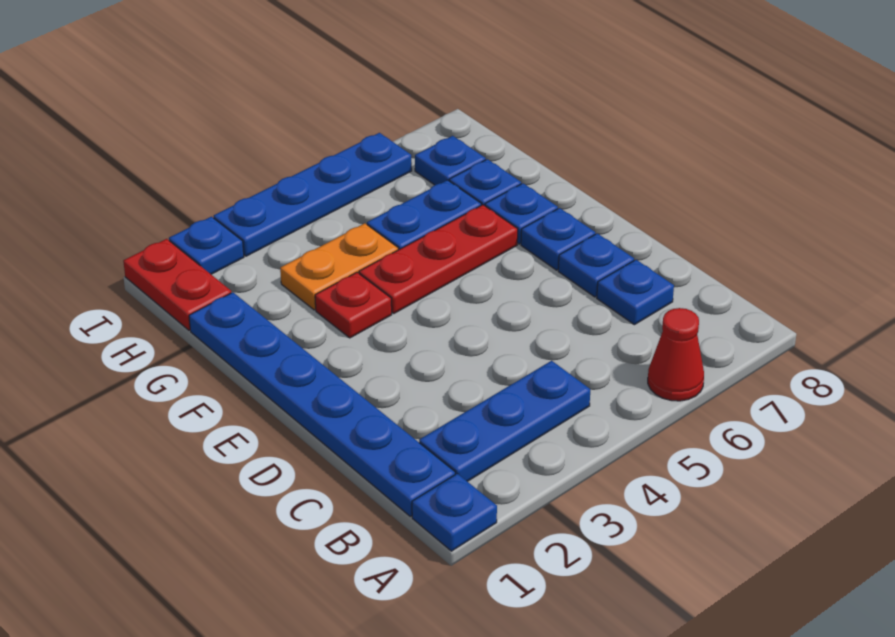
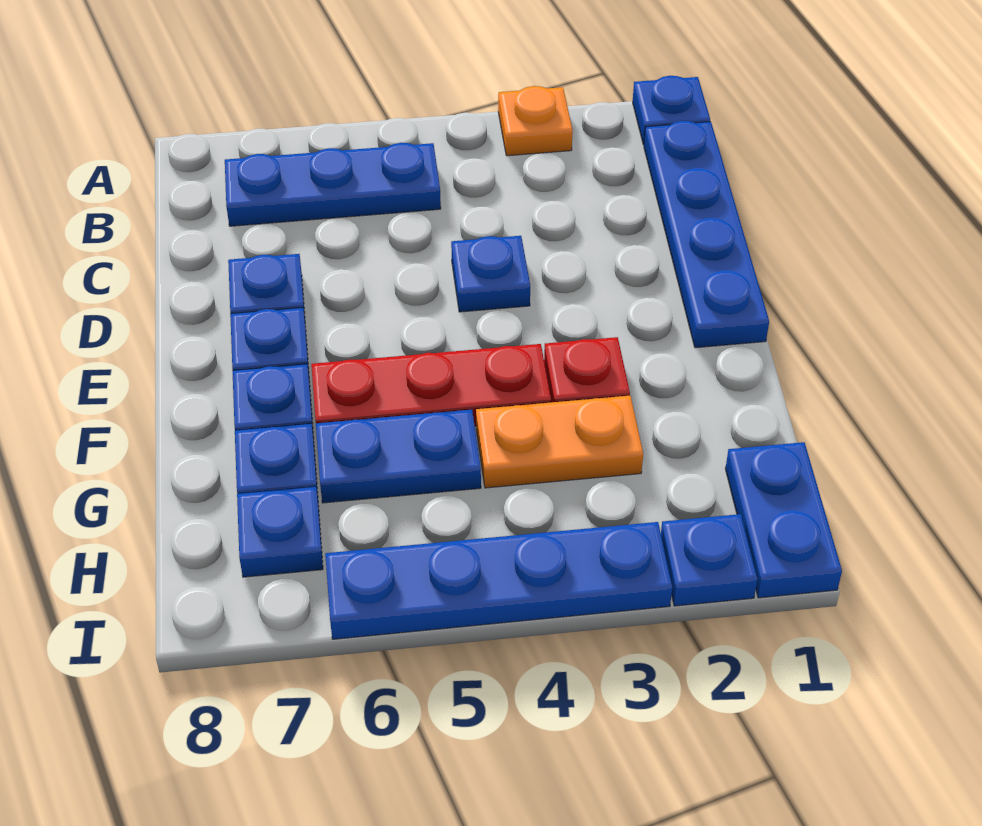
none -> orange 1x1 plate [498,86,573,156]
red 1x1 cone [648,308,704,401] -> none
blue 1x6 plate [189,292,455,516] -> blue 1x4 plate [644,121,769,348]
blue 1x3 plate [419,361,590,481] -> blue 1x3 plate moved to [225,143,441,226]
blue 1x1 plate [597,260,674,325] -> blue 1x1 plate moved to [451,236,530,312]
red 1x2 plate [123,239,231,330] -> blue 1x2 plate [725,442,842,598]

